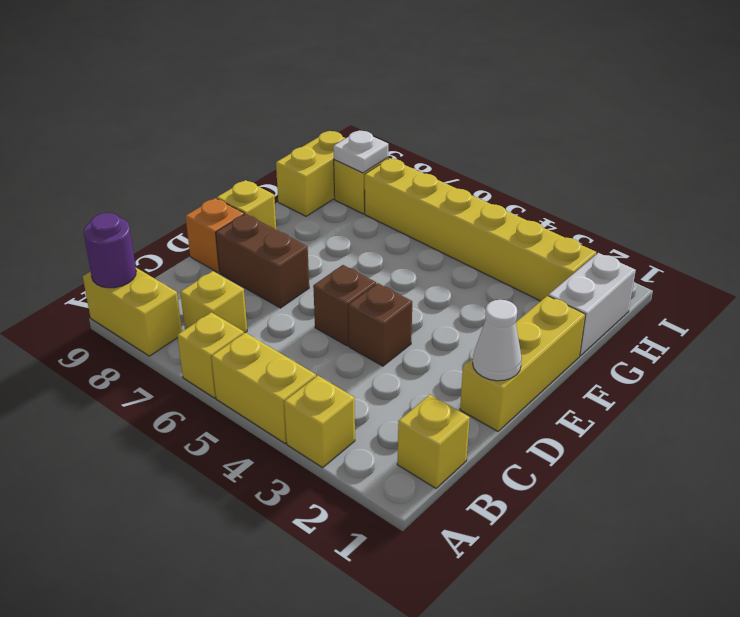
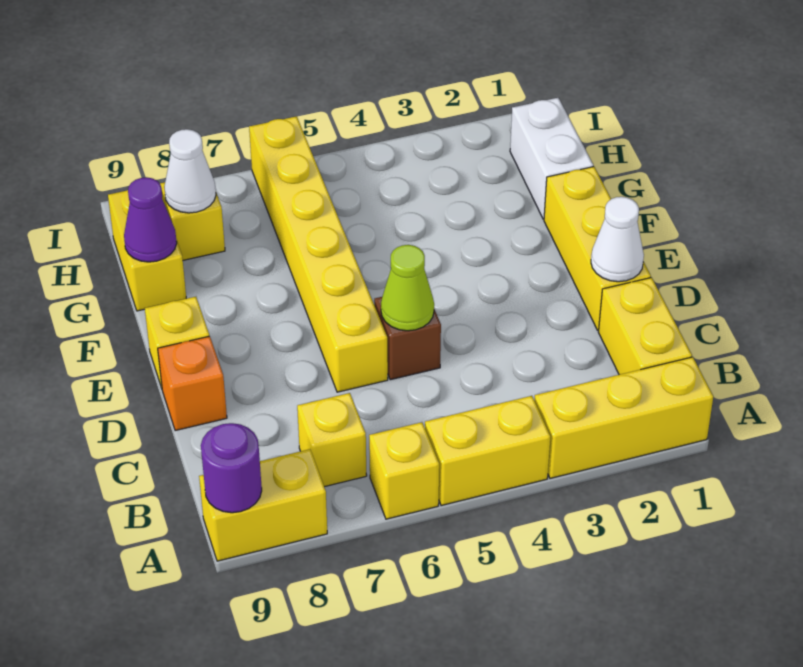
yellow 1x1 brick [284,376,355,468] -> yellow 1x3 brick [534,357,713,478]
yellow 1x1 brick [397,395,470,488] -> yellow 1x2 brick [599,278,692,375]
brown 1x1 brick [349,283,412,366] -> none
none -> lime 1x1 cone [381,245,434,331]
brown 1x2 brick [216,214,309,308] -> none
none -> purple 1x1 cone [124,177,177,262]
yellow 1x6 brick [365,158,596,301] -> yellow 1x6 brick turned to [249,116,388,392]
white 1x1 plate [333,131,388,173] -> white 1x1 cone [164,129,216,213]

